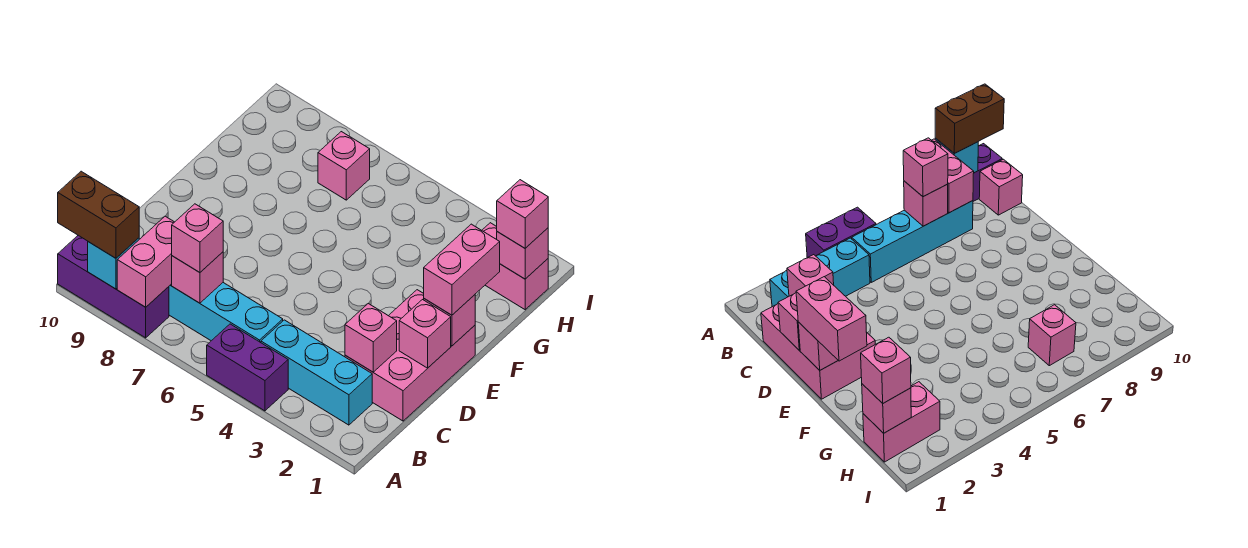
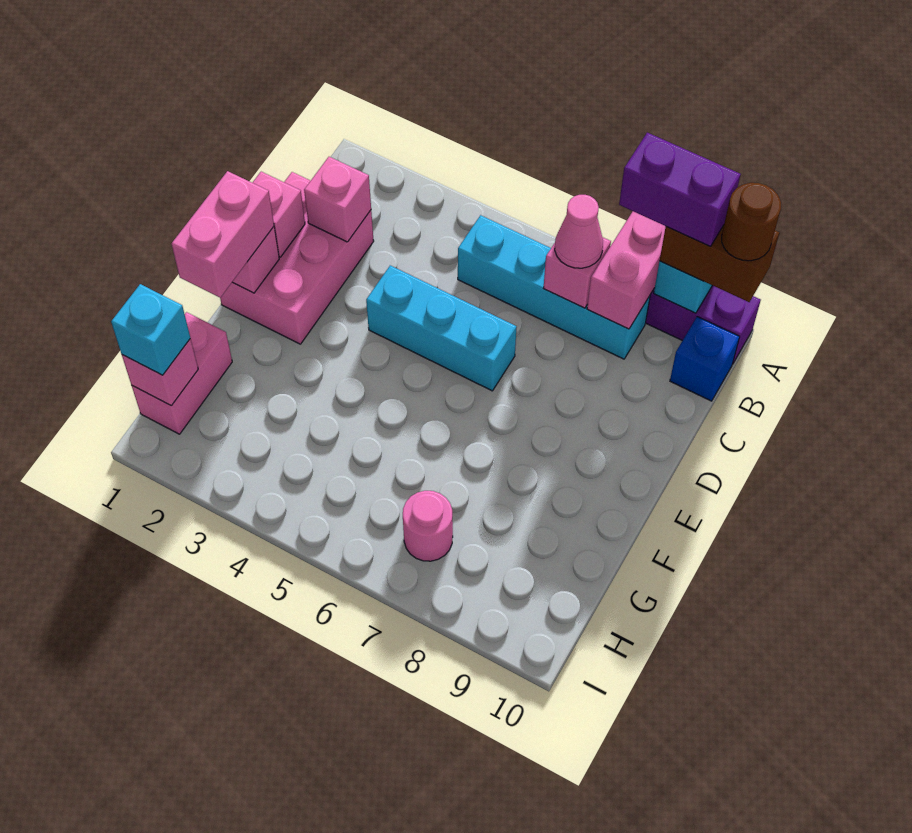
purple 1x2 brick [207,324,288,411] -> purple 1x2 brick moved to [619,133,741,246]
none -> brown 1x1 round brick [722,183,781,261]
cyan 1x3 brick [261,320,372,425] -> cyan 1x3 brick moved to [366,265,516,391]
pink 1x1 brick [172,204,223,273] -> pink 1x1 cone [555,195,603,268]
pink 1x1 brick [979,159,1023,215] -> blue 1x1 brick [670,317,740,401]
pink 1x2 brick [482,223,548,310] -> pink 1x2 brick turned to [132,312,232,434]
pink 1x1 brick [497,180,548,248] -> cyan 1x1 brick [111,284,190,375]
pink 1x1 brick [318,132,370,200] -> pink 1x1 round brick [403,491,453,561]

